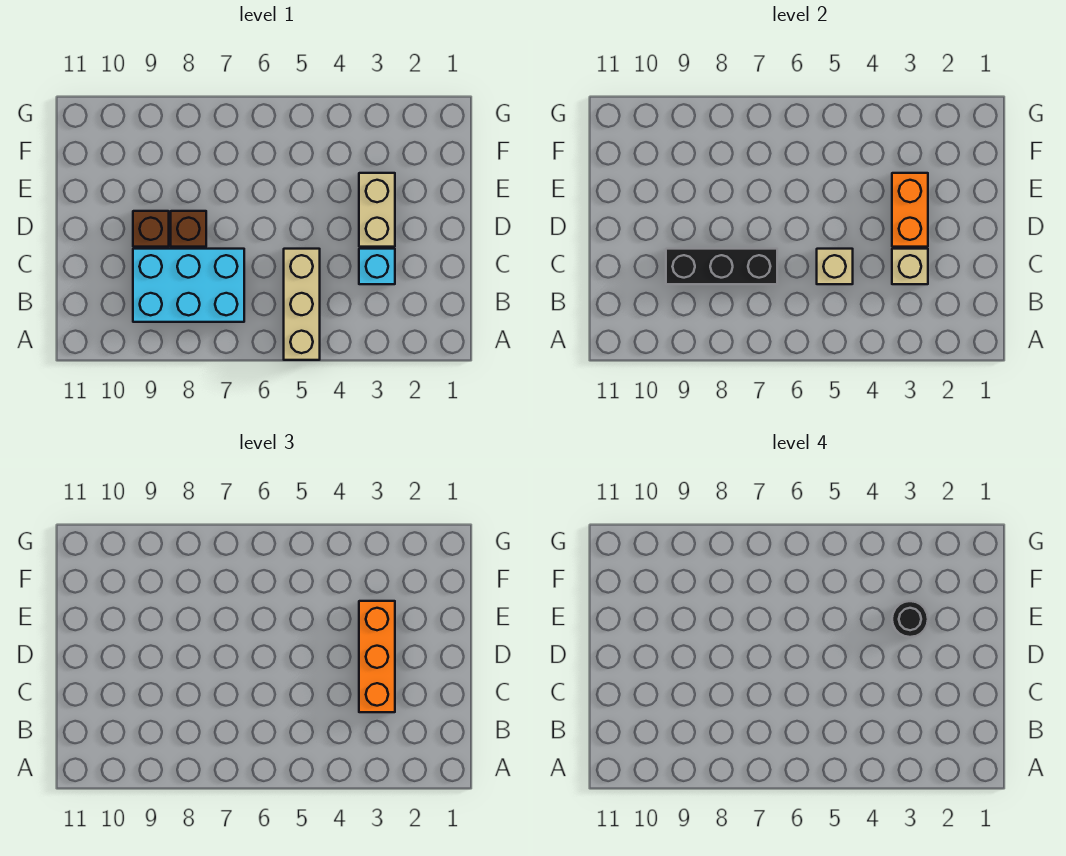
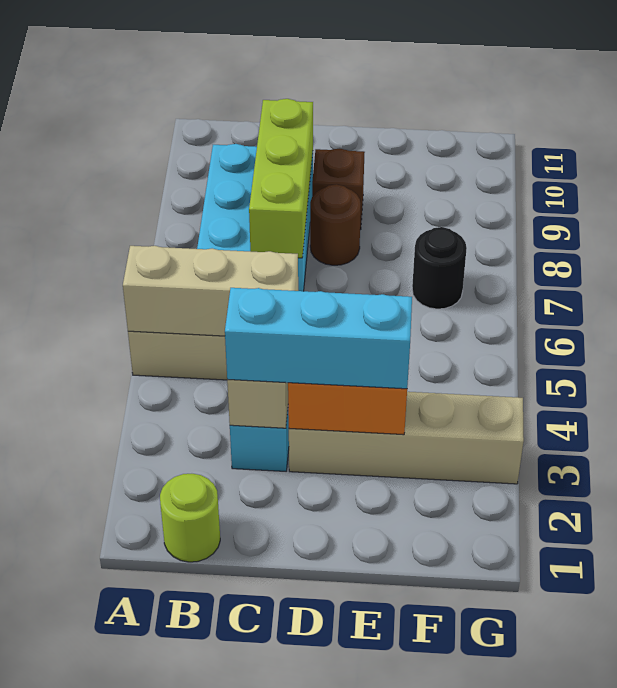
none -> lime 1x1 round brick [160,474,220,562]
orange 1x3 brick [359,601,395,712] -> cyan 1x3 brick [225,288,412,389]
tan 1x1 brick [817,249,853,284] -> tan 1x3 brick [123,246,298,336]
black 1x3 brick [666,249,777,284] -> lime 1x3 brick [249,99,313,258]
tan 1x2 brick [359,173,395,247] -> tan 1x4 brick [289,392,524,484]
brown 1x1 brick [171,211,206,247] -> brown 1x1 round brick [310,184,361,265]
black 1x1 round brick [892,601,928,637] -> black 1x1 round brick moved to [412,227,467,309]

